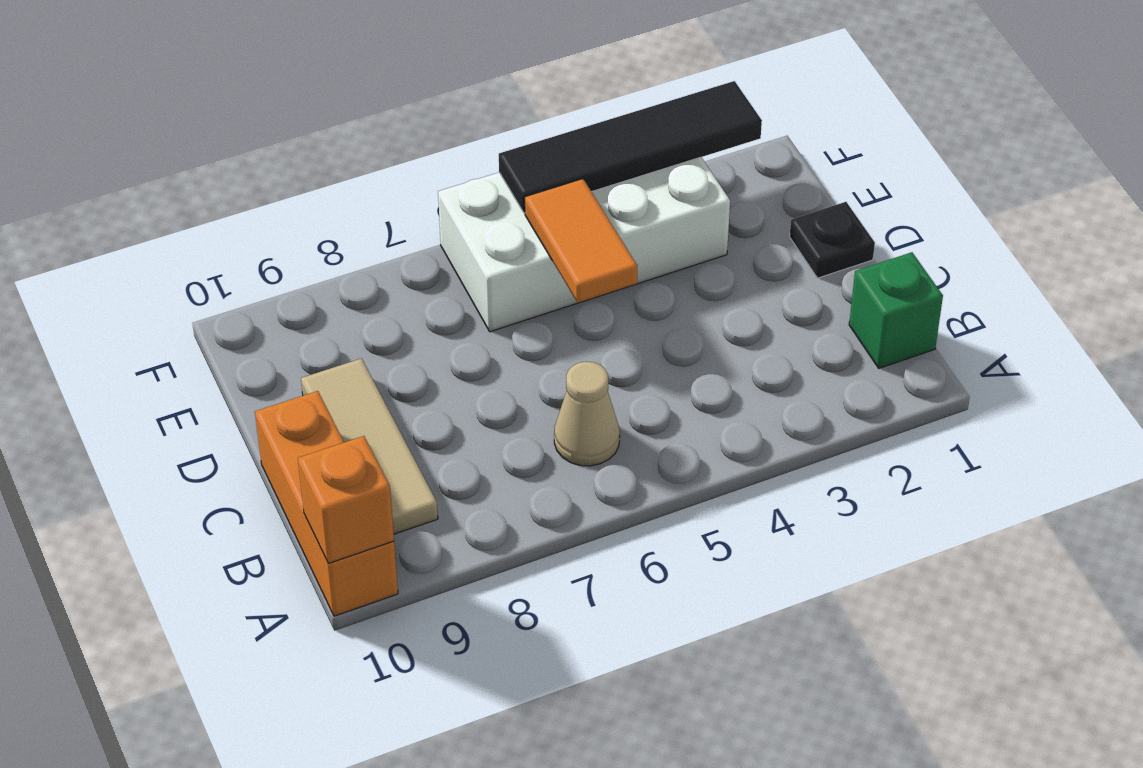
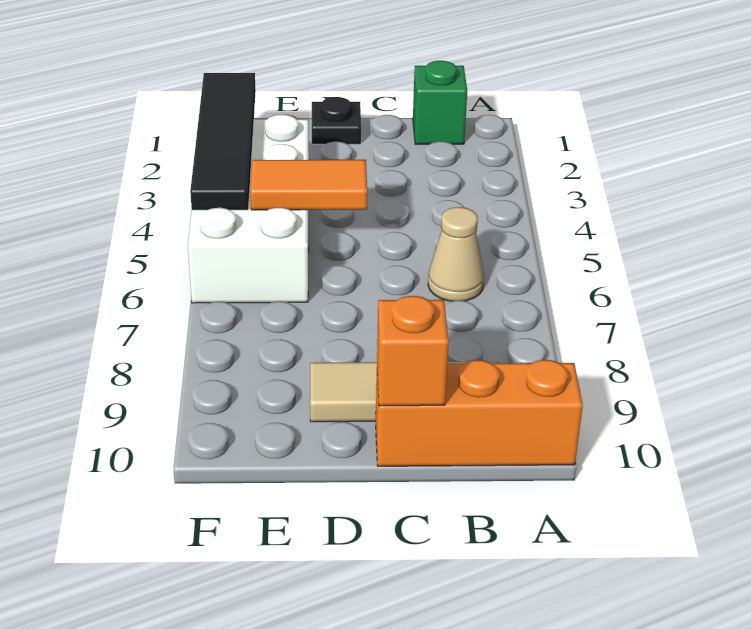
orange 1x1 brick [298,436,394,563] -> orange 1x1 brick moved to [377,296,449,406]

